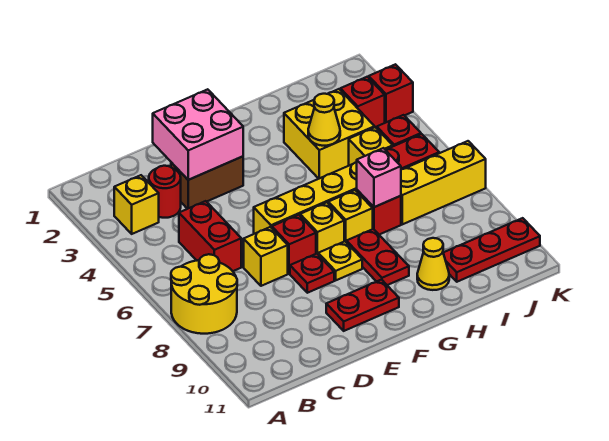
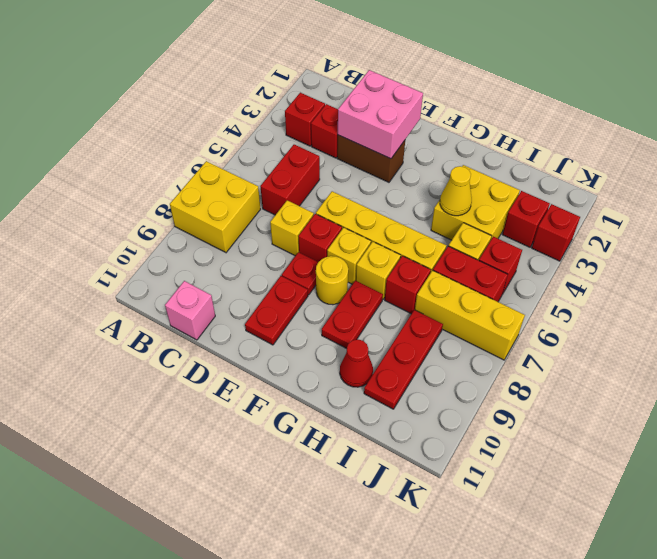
yellow 2x2 round brick [171,254,237,334] -> yellow 2x2 brick [170,161,260,253]
yellow 1x1 brick [114,175,159,234] -> red 1x1 brick [285,93,325,146]
red 1x1 round brick [149,166,181,218] -> red 1x1 brick [311,104,338,158]
red 1x2 plate [326,280,399,331] -> red 1x2 plate turned to [245,276,308,345]
yellow 1x1 plate [318,241,362,280] -> yellow 1x1 round brick [316,256,348,305]
pink 1x1 brick [357,148,401,207] -> pink 1x1 brick moved to [165,281,215,340]
yellow 1x1 cone [417,238,449,290] -> red 1x1 cone [340,339,373,387]
red 1x3 plate [443,218,540,282] -> red 1x3 plate turned to [364,310,443,409]

